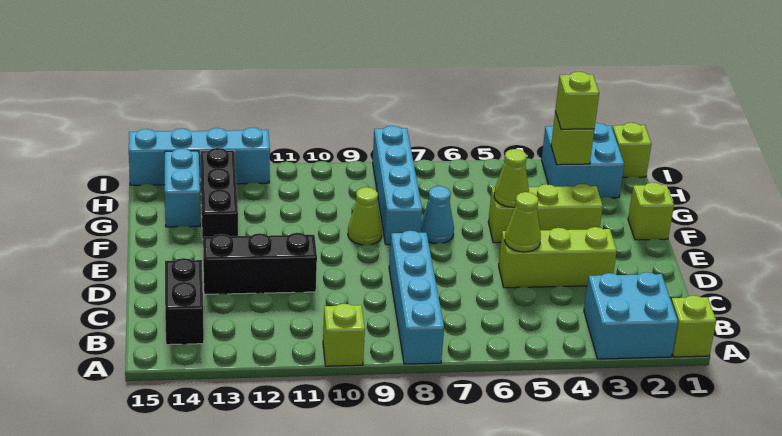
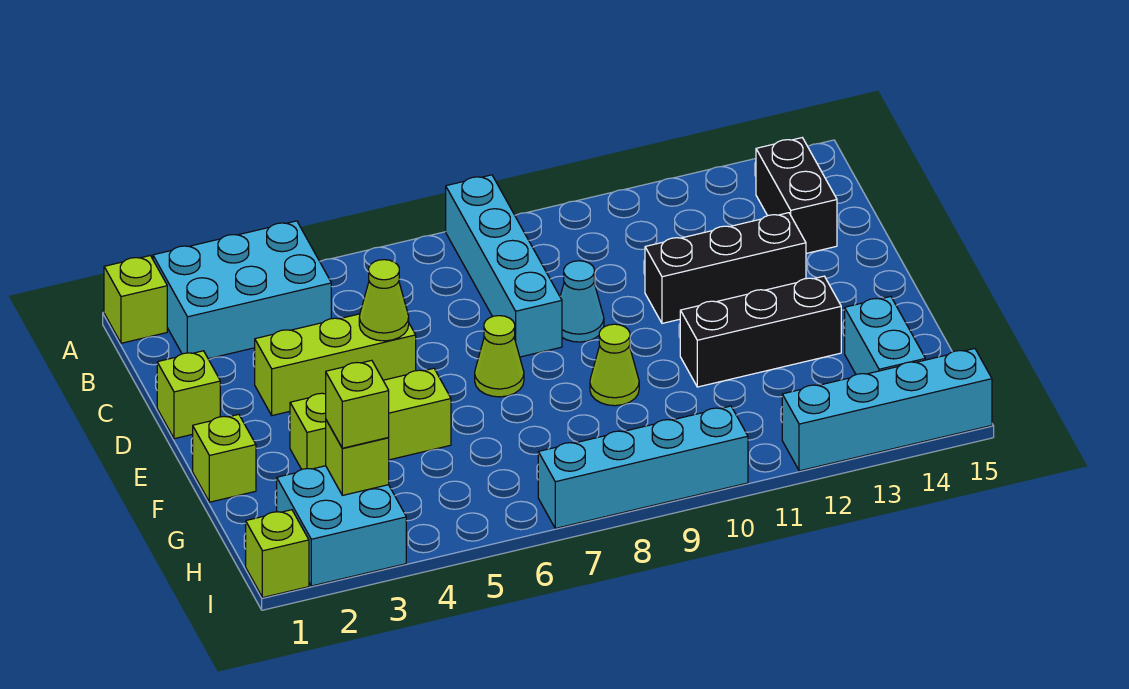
cyan 2x2 brick [584,272,678,359] -> cyan 2x3 brick [153,221,331,359]
lime 1x1 brick [323,304,365,366] -> lime 1x1 brick moved to [157,351,220,439]
lime 1x1 cone [494,149,529,207] -> lime 1x1 cone moved to [475,316,524,397]
cyan 1x1 cone [421,186,454,244] -> cyan 1x1 cone moved to [560,261,604,342]
cyan 1x4 brick [373,126,422,245] -> cyan 1x4 brick turned to [538,406,748,528]
black 1x3 brick [200,148,238,240] -> black 1x3 brick turned to [680,276,841,387]

